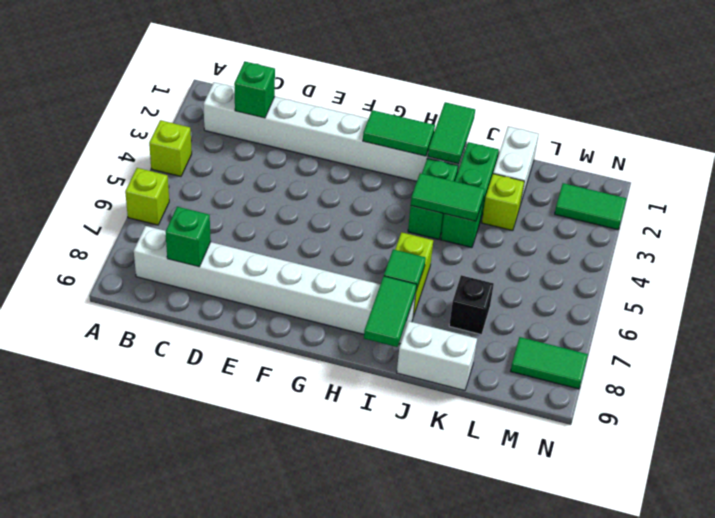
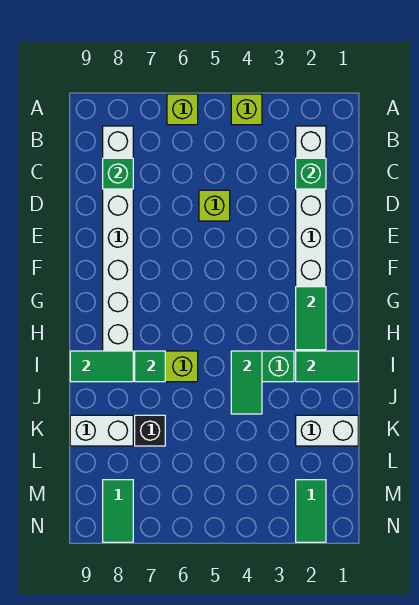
green 1x3 brick [441,142,499,248] -> none
white 1x2 brick [397,321,477,391] -> white 1x2 brick turned to [70,415,133,446]
lime 1x1 brick [482,174,524,231] -> lime 1x1 brick moved to [199,190,230,221]

